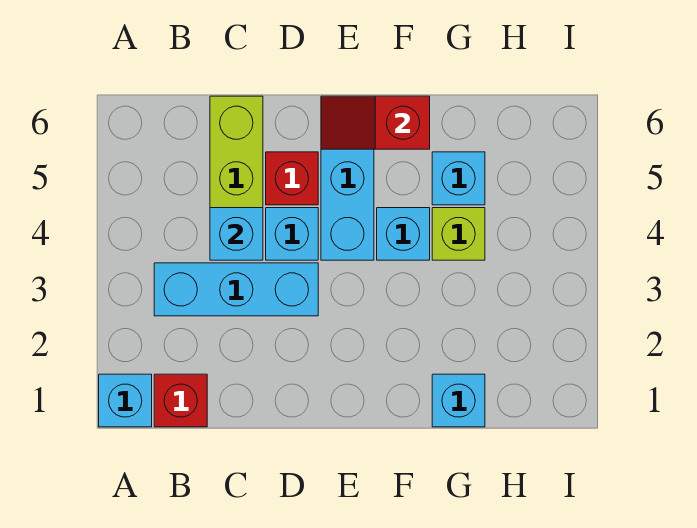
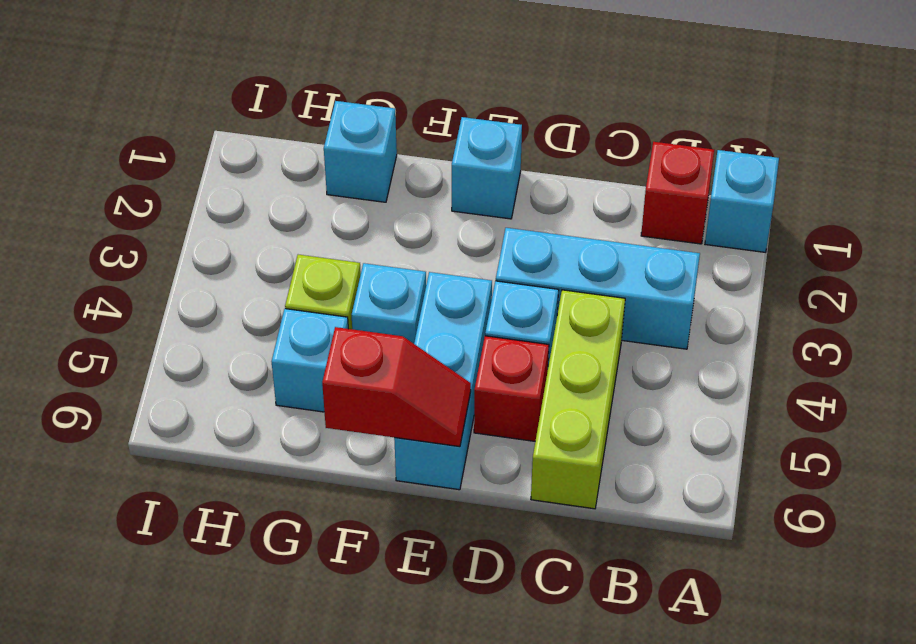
cyan 1x1 brick [210,208,263,260] -> cyan 1x1 brick moved to [452,117,522,219]

